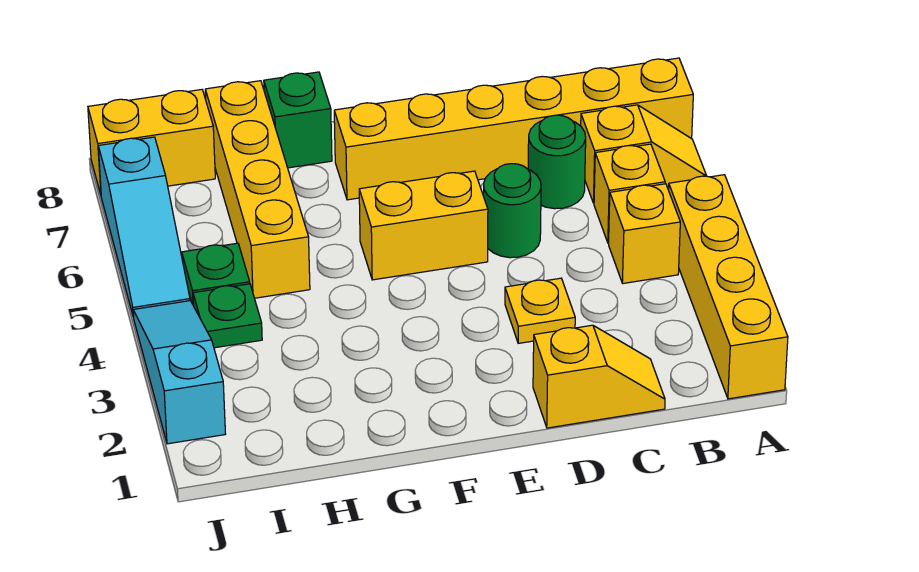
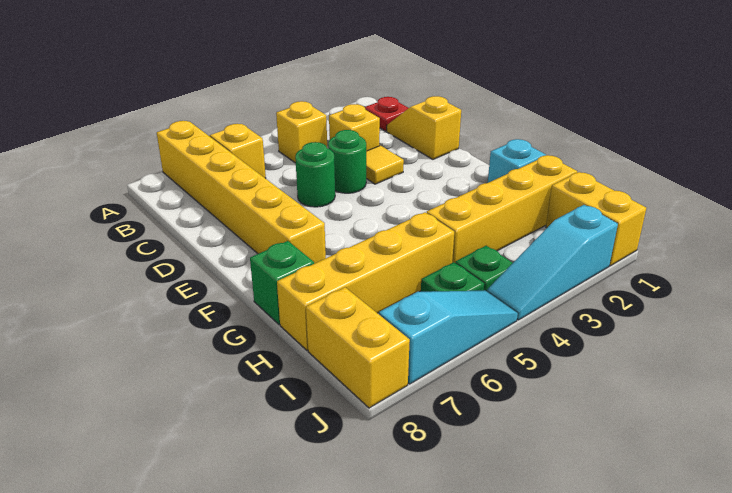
yellow 1x4 brick [669,175,788,399] -> yellow 1x4 brick moved to [427,155,577,263]
none -> red 1x1 plate [365,97,408,131]
yellow 1x1 brick [594,144,665,243] -> yellow 1x1 brick moved to [329,104,380,151]
green 1x1 round brick [528,115,586,209] -> green 1x1 round brick moved to [328,130,366,193]
yellow 1x1 plate [505,278,575,343] -> yellow 1x1 tile [366,146,404,184]
yellow 1x2 brick [359,171,488,280] -> yellow 1x2 brick moved to [546,172,646,266]
none -> cyan 1x1 brick [488,139,546,183]

